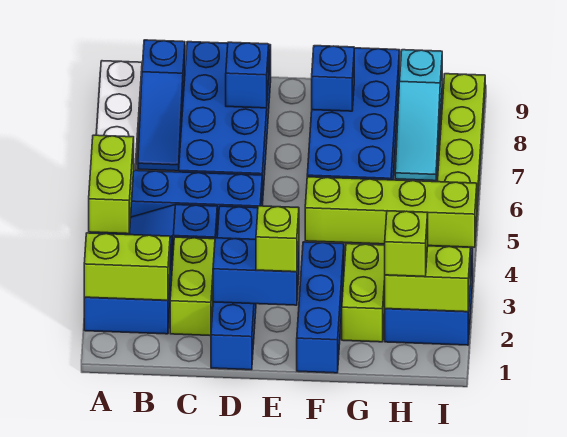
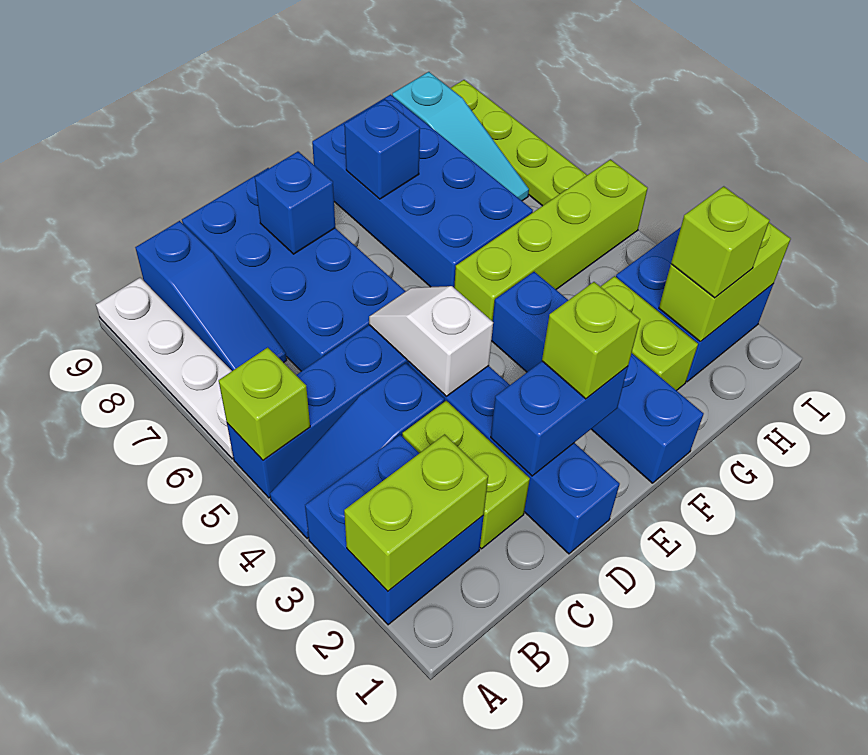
lime 1x2 brick [89,135,134,234] -> lime 1x1 brick [219,347,310,460]
none -> white 1x2 slope [369,286,493,396]
blue 1x3 brick [297,242,344,373] -> blue 1x4 brick [491,272,704,483]

